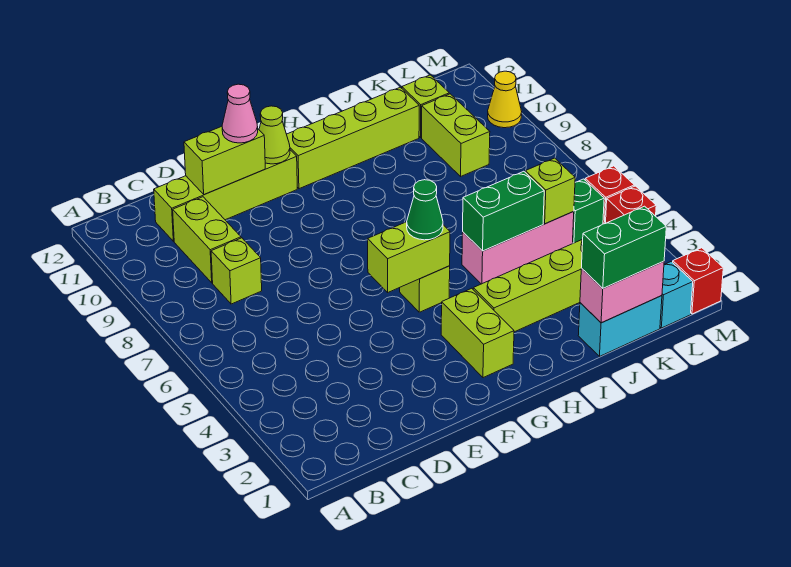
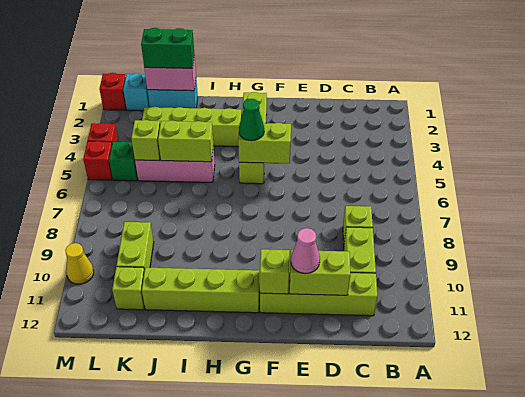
lime 1x1 cone [259,106,290,164] -> lime 1x1 brick [260,249,289,294]
green 1x2 brick [463,171,544,251] -> lime 1x2 brick [158,120,213,162]

